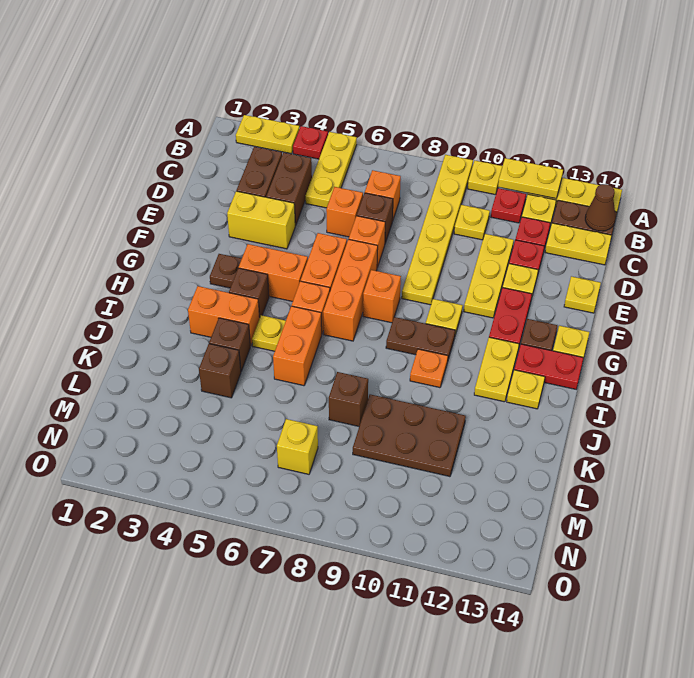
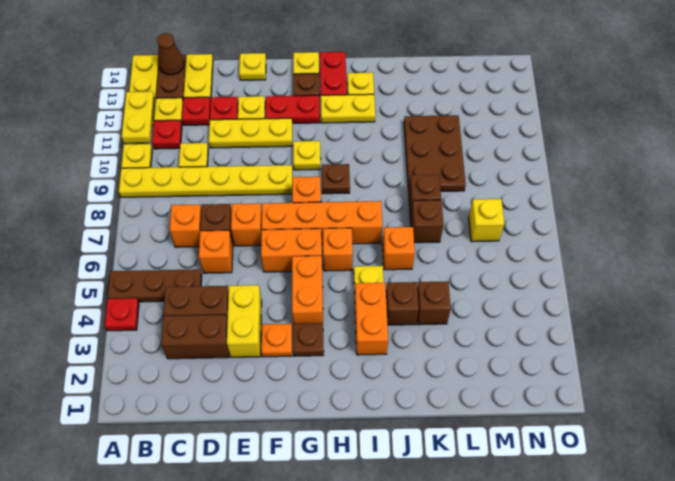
yellow 1x2 plate [236,115,299,154] -> none
yellow 1x3 plate [305,132,357,208] -> brown 1x3 plate [108,269,202,302]
orange 1x3 brick [323,239,378,341] -> orange 1x4 brick [262,201,382,244]
brown 1x1 brick [229,268,269,317] -> brown 1x1 brick moved to [410,200,444,243]
brown 1x2 plate [386,317,455,359] -> brown 1x1 plate [322,164,350,194]
orange 1x2 brick [273,306,322,386] -> orange 1x1 brick [382,227,415,270]
orange 1x1 plate [410,349,448,388] -> orange 1x1 plate moved to [261,324,292,357]

